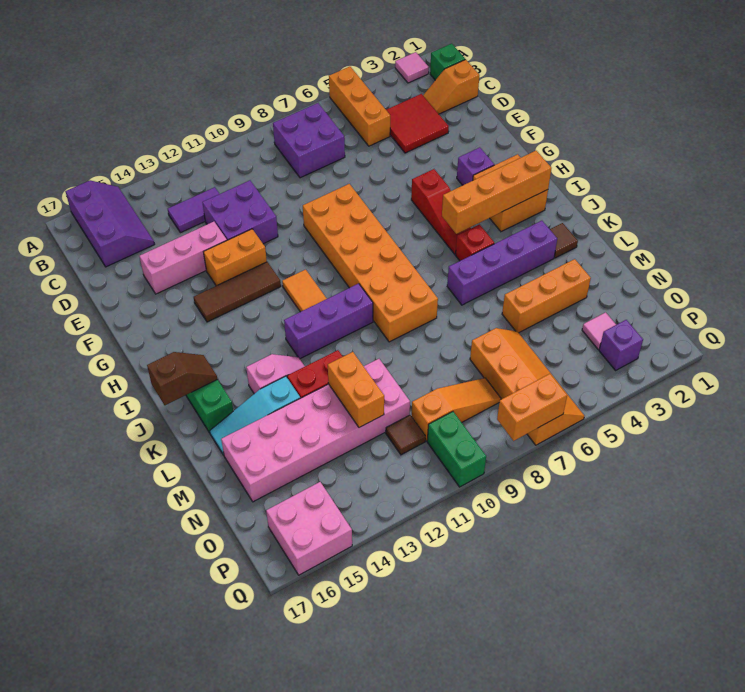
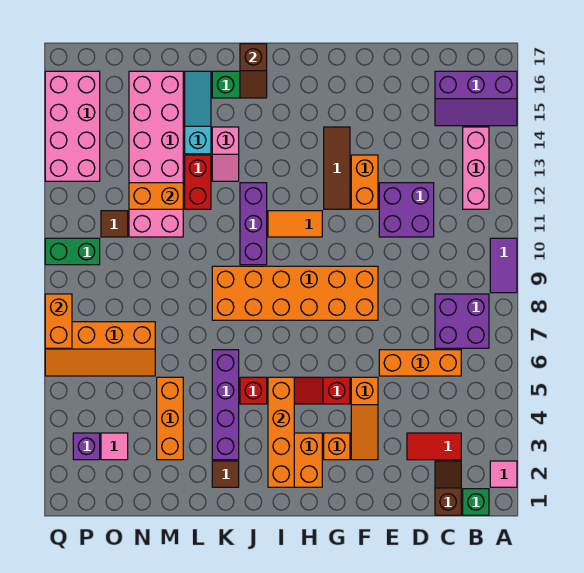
orange 1x3 brick [329,67,390,146] -> orange 1x3 brick moved to [379,350,461,376]
orange 1x2 slope [423,59,479,114] -> brown 1x2 slope [435,461,461,515]
red 2x2 tile [386,94,449,153] -> red 1x2 tile [407,433,461,460]
purple 1x2 tile [168,187,219,233] -> purple 1x2 tile moved to [490,238,517,293]
pink 1x3 brick [140,222,227,294] -> pink 1x3 brick moved to [463,127,489,209]
purple 1x1 brick [457,147,494,185] -> orange 1x1 brick [324,433,350,460]
orange 1x3 slope [412,378,501,441] -> orange 1x3 slope moved to [351,377,378,460]
pink 2x2 brick [266,482,352,575] -> pink 2x4 brick [45,71,100,181]

